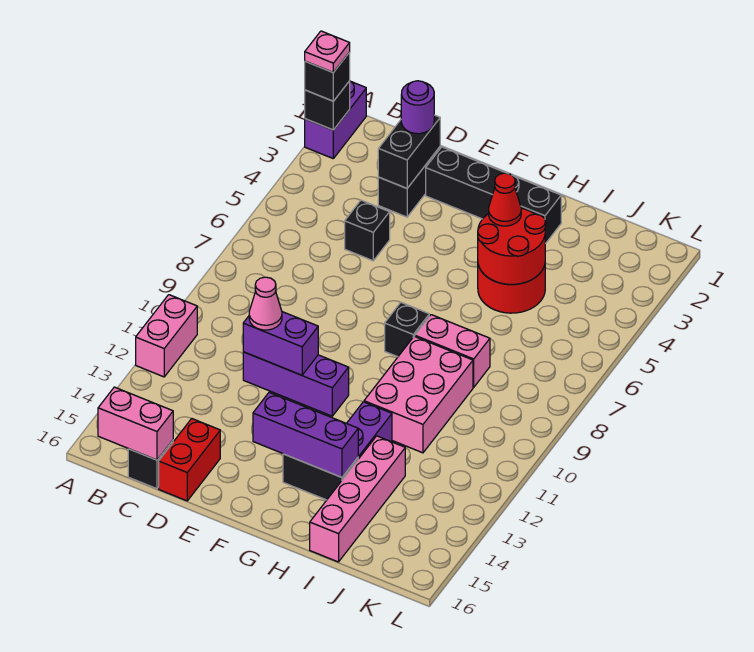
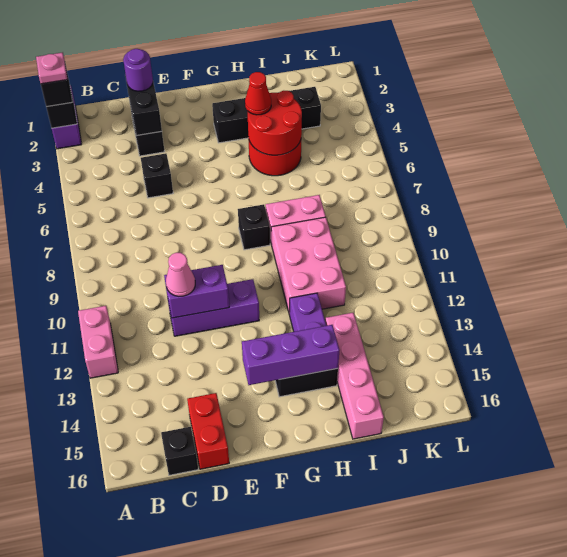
pink 1x2 brick [98,387,173,460] -> none
black 1x4 brick [426,147,561,244] -> black 1x4 brick moved to [212,87,321,143]

